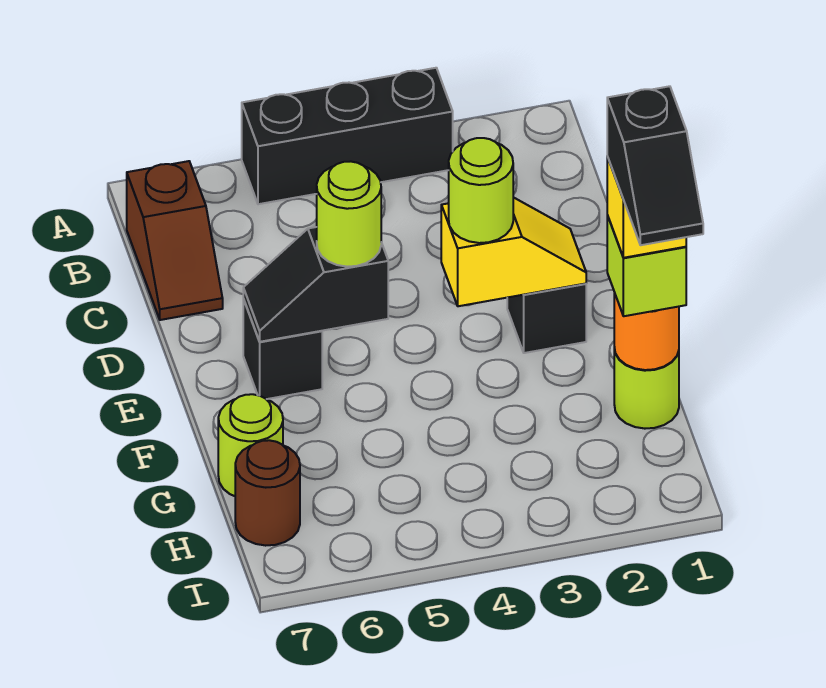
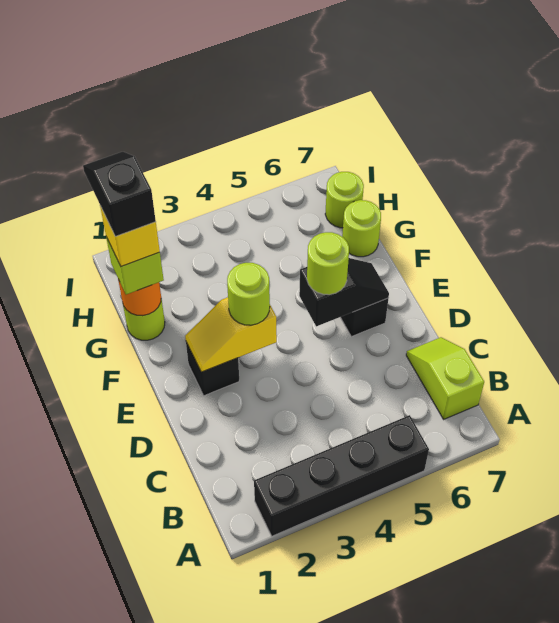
black 1x3 brick [242,68,453,204] -> black 1x4 brick [254,415,429,536]
brown 1x2 slope [127,161,223,320] -> lime 1x2 slope [406,337,484,419]
brown 1x1 round brick [235,440,300,546] -> lime 1x1 round brick [325,172,364,228]

